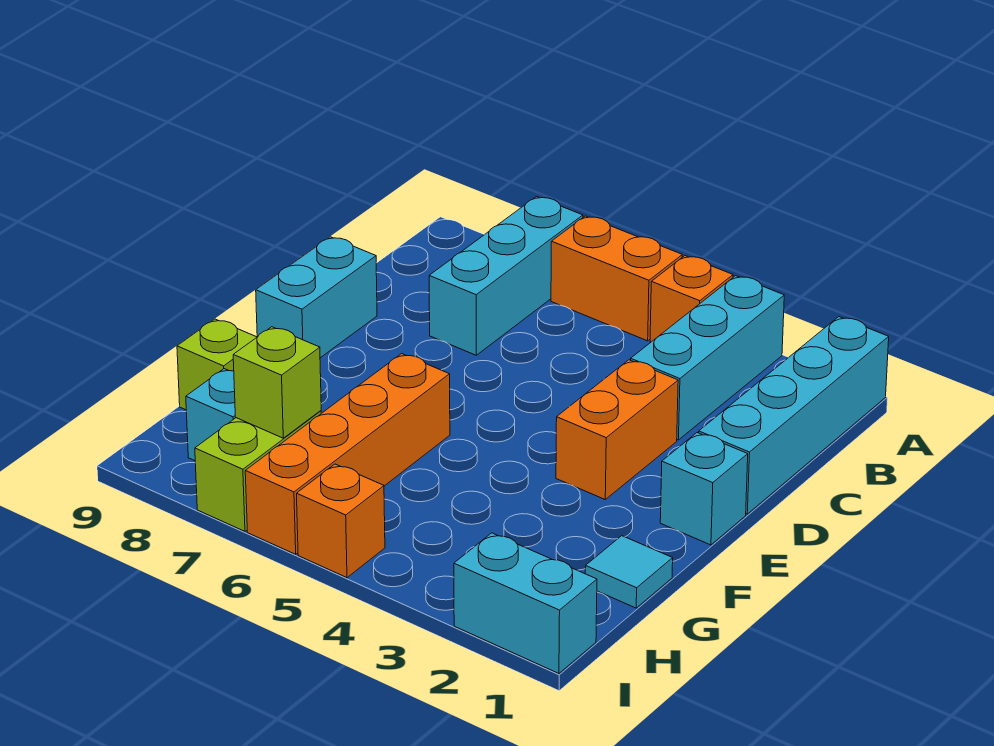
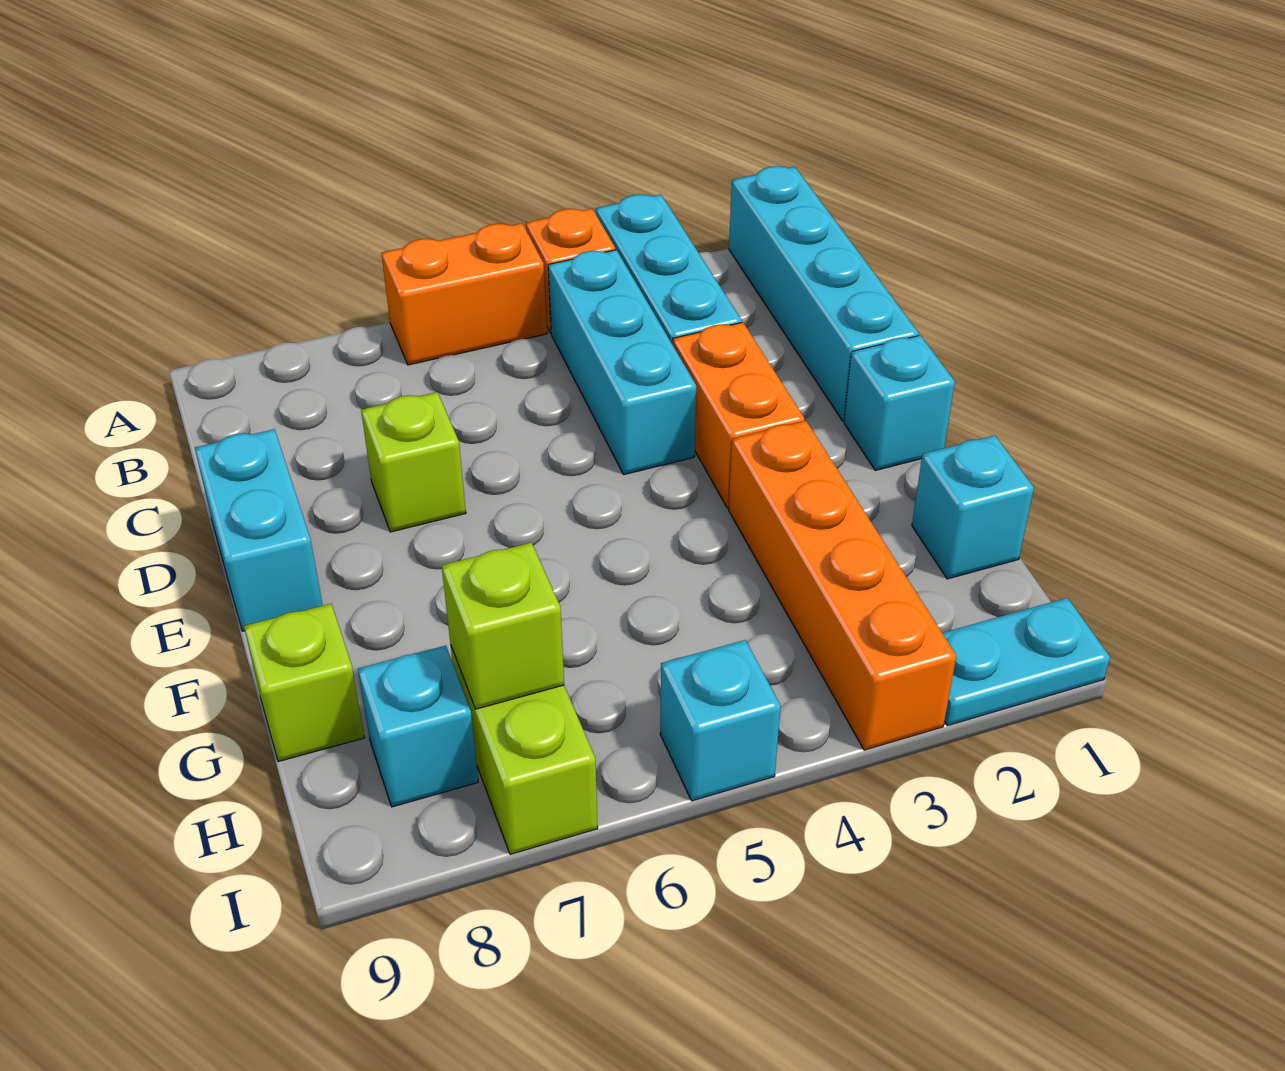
cyan 1x3 brick [429,197,583,355] -> cyan 1x3 brick moved to [548,250,696,475]
none -> lime 1x1 brick [361,392,466,532]
orange 1x4 brick [245,354,450,554] -> orange 1x4 brick moved to [729,421,956,750]
cyan 1x1 tile [585,536,673,608] -> cyan 1x1 brick [912,435,1034,579]
cyan 1x2 brick [454,533,597,673] -> cyan 1x2 plate [943,598,1110,726]
orange 1x1 brick [297,464,385,578] -> cyan 1x1 brick [660,640,781,801]

